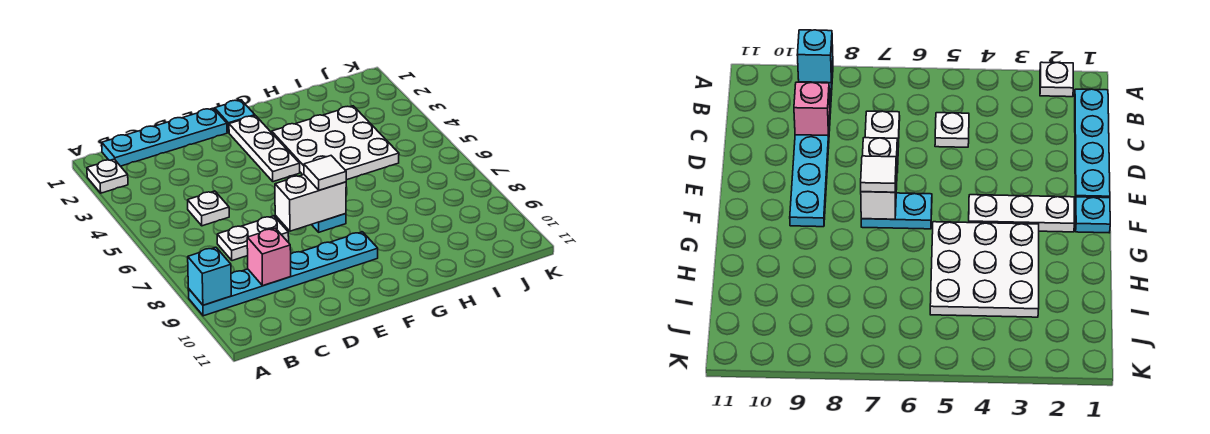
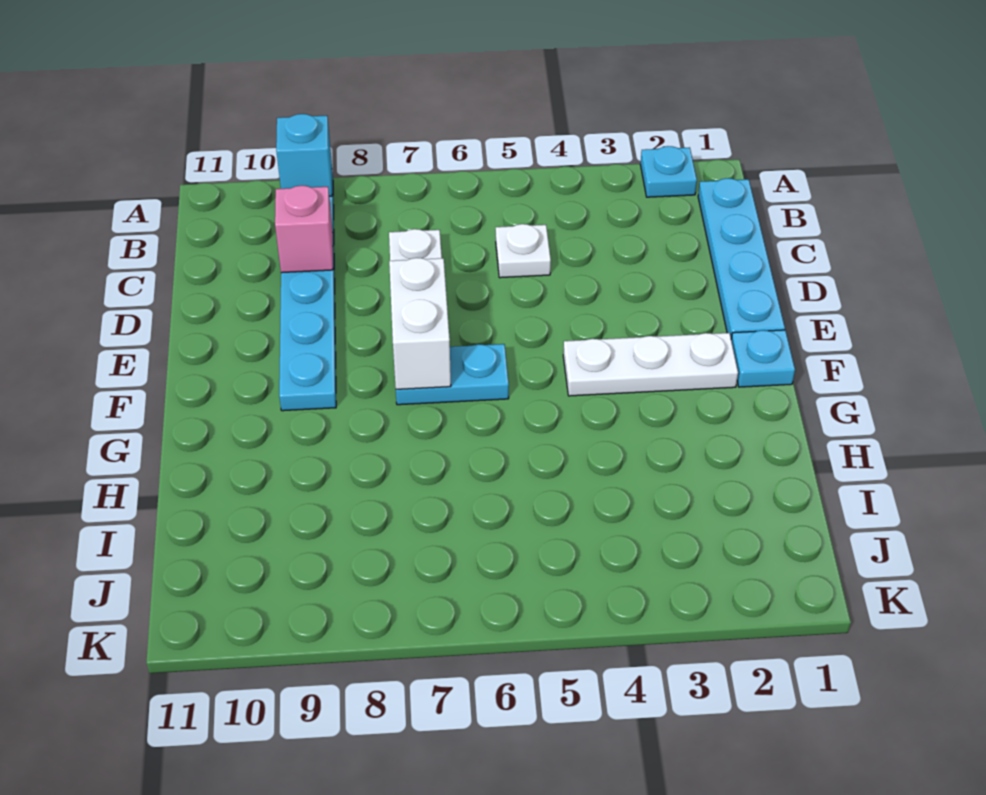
white 1x1 plate [87,159,128,193] -> cyan 1x1 plate [640,146,697,197]
white 1x1 tile [304,156,346,190] -> none
white 3x3 plate [272,106,399,180] -> none

